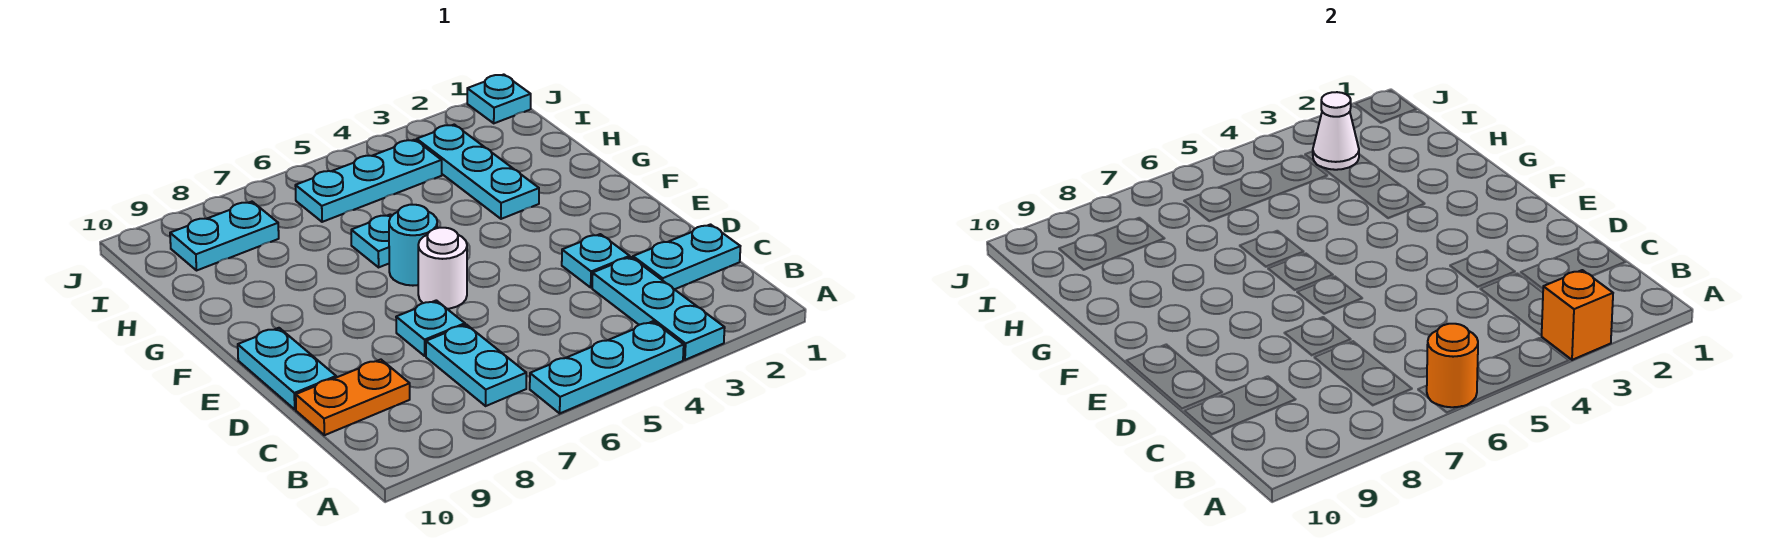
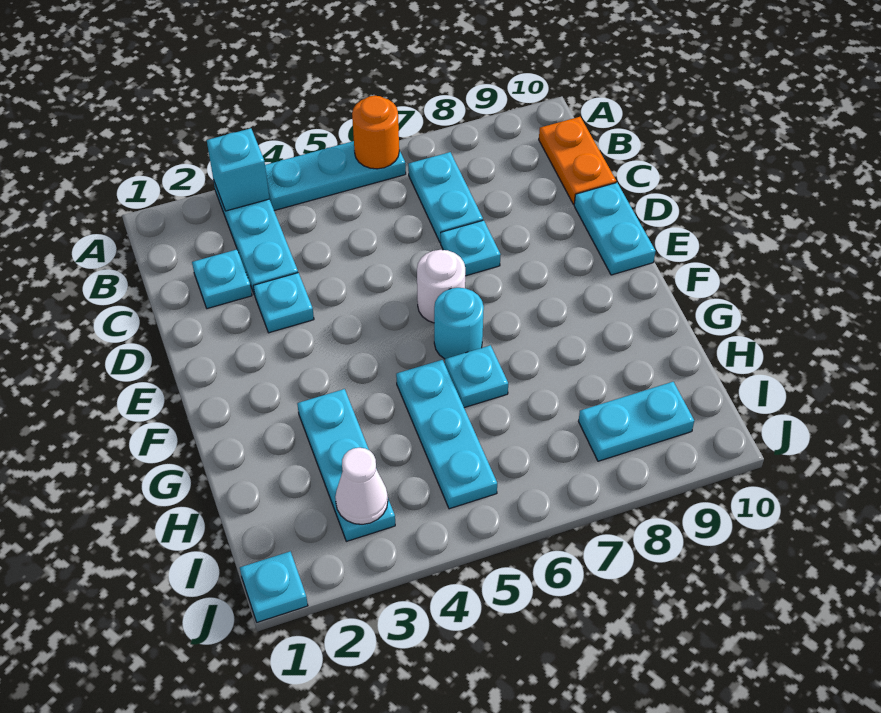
orange 1x1 brick [1542,270,1613,360] -> cyan 1x1 brick [207,128,269,211]
cyan 1x2 plate [633,225,740,289] -> cyan 1x1 plate [192,250,252,309]
orange 1x2 plate [296,360,410,435] -> orange 1x2 plate turned to [539,117,616,204]
cyan 1x3 plate [295,140,442,222] -> cyan 1x3 plate turned to [396,360,497,509]

